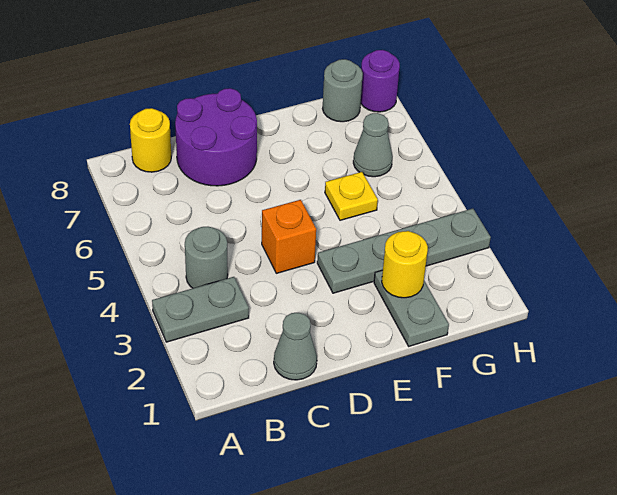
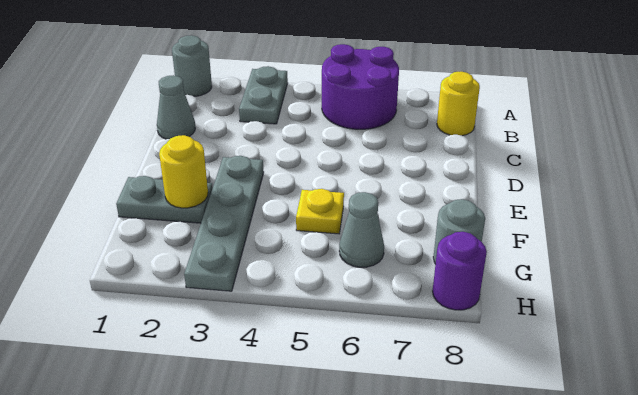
grey 1x1 round brick [185,227,228,288] -> grey 1x1 round brick moved to [172,35,212,96]
purple 2x2 round brick [175,88,257,186] -> purple 2x2 round brick moved to [322,44,399,129]
orange 1x1 brick [262,200,316,273] -> none

